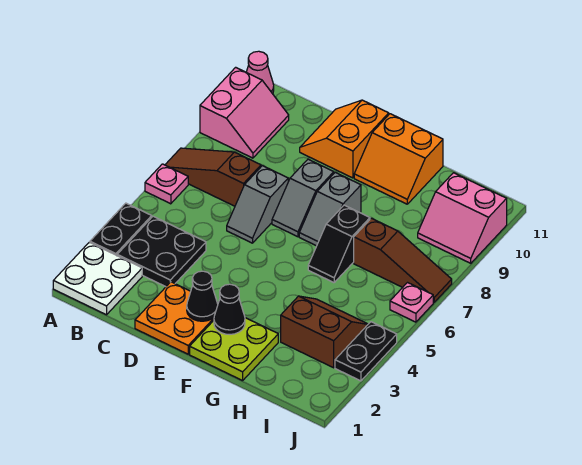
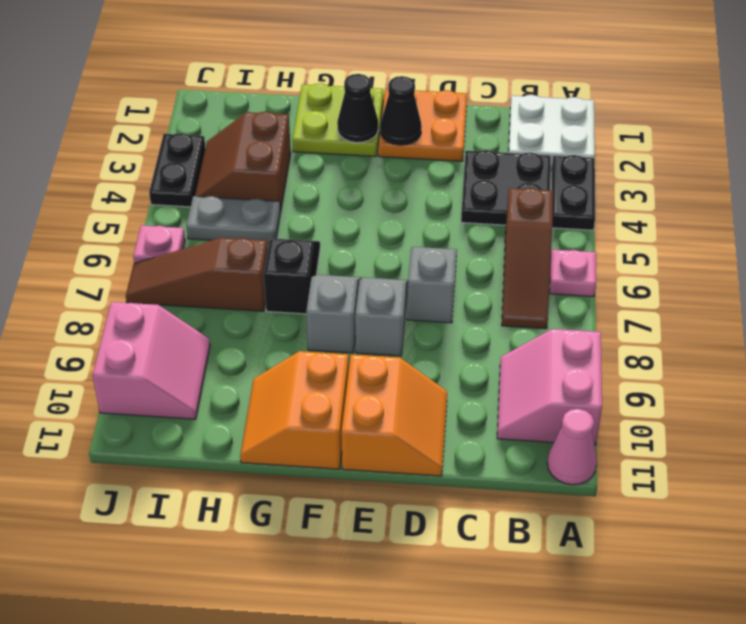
brown 1x3 slope [165,148,261,206] -> brown 1x3 slope turned to [502,188,553,329]
orange 2x2 slope [354,114,443,204] -> orange 2x2 slope turned to [240,351,349,469]
brown 2x2 slope [281,296,368,368] -> brown 2x2 slope turned to [195,112,291,212]
none -> grey 1x2 plate [186,196,281,244]
pink 2x2 slope [418,173,507,263] -> pink 2x2 slope turned to [92,302,210,419]

